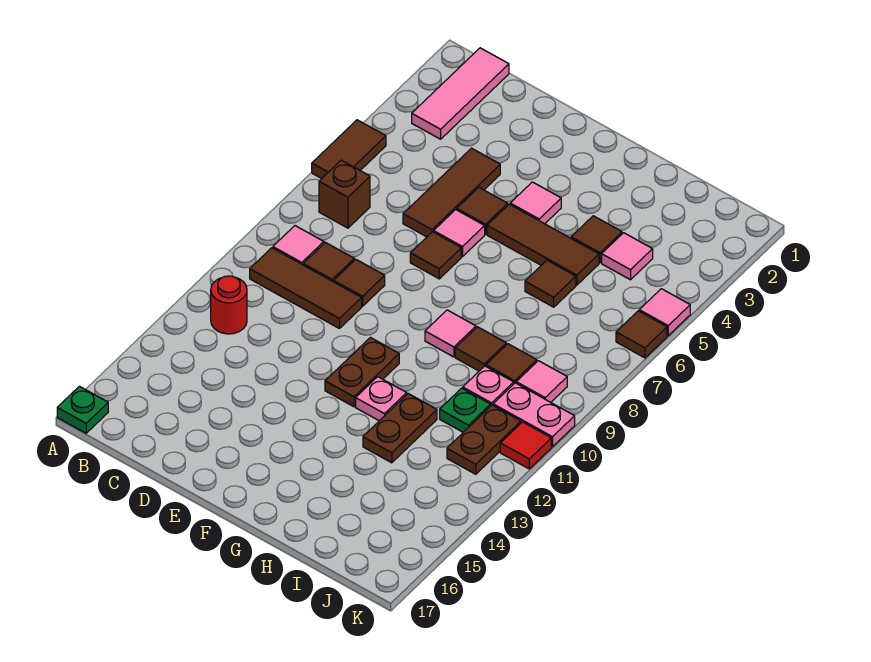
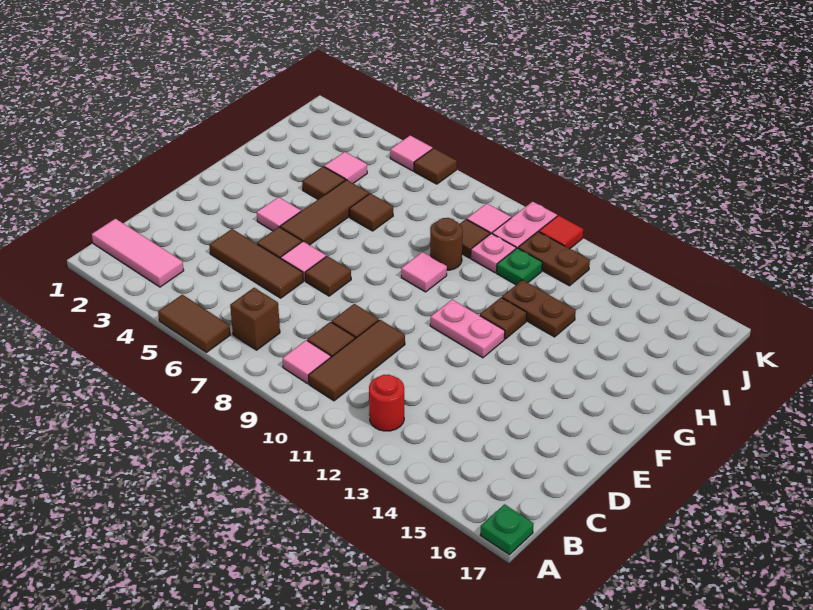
brown 1x2 plate [325,338,399,407] -> pink 1x2 plate [430,300,505,358]
pink 1x1 plate [356,377,407,421] -> brown 1x1 plate [480,298,527,339]
brown 1x1 tile [455,327,506,371] -> brown 1x1 round brick [430,218,463,270]

